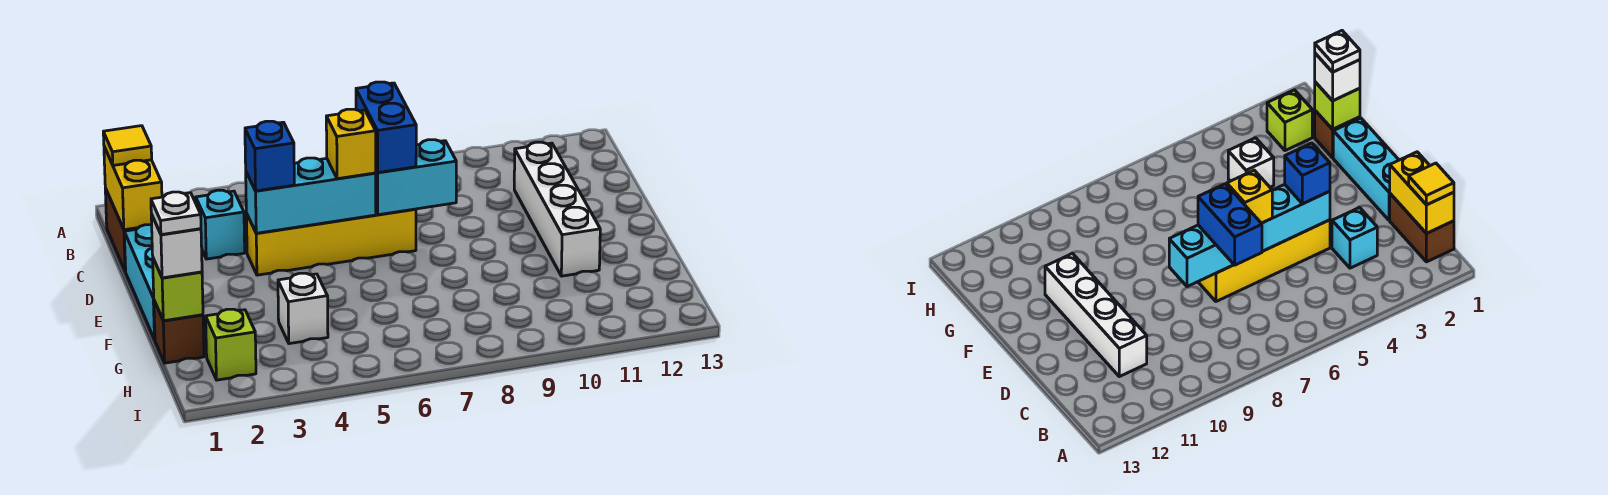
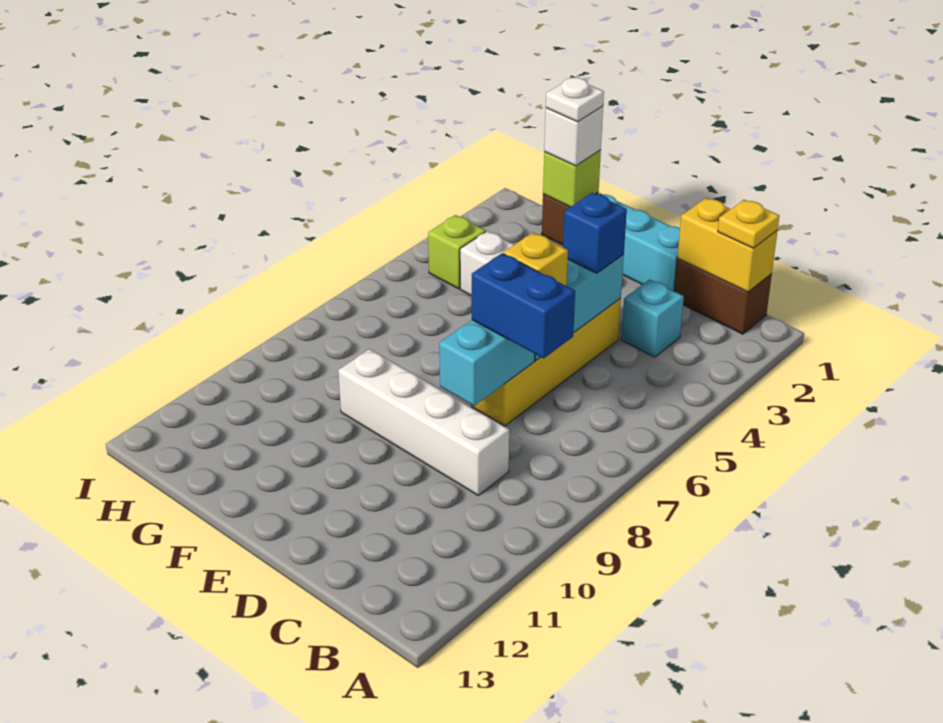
yellow 1x1 tile [103,126,152,165] -> yellow 1x1 plate [718,200,779,248]
white 1x4 brick [514,142,600,276] -> white 1x4 brick moved to [338,349,509,495]
lime 1x1 brick [206,309,256,380] -> lime 1x1 brick moved to [428,215,486,289]

